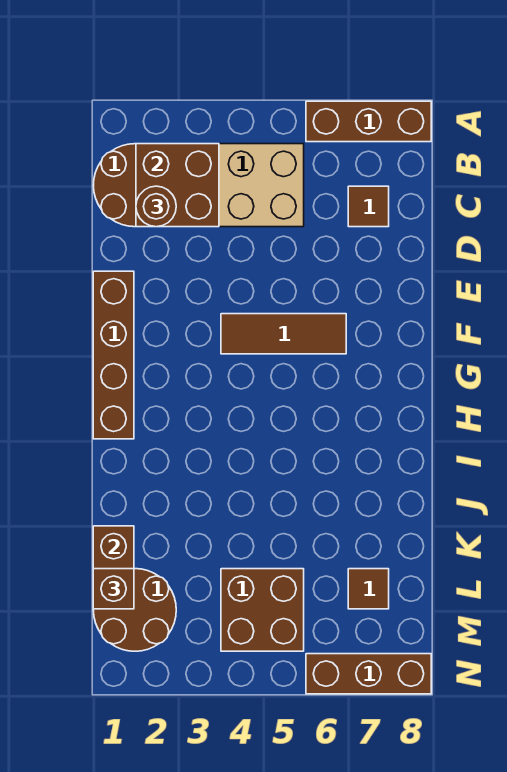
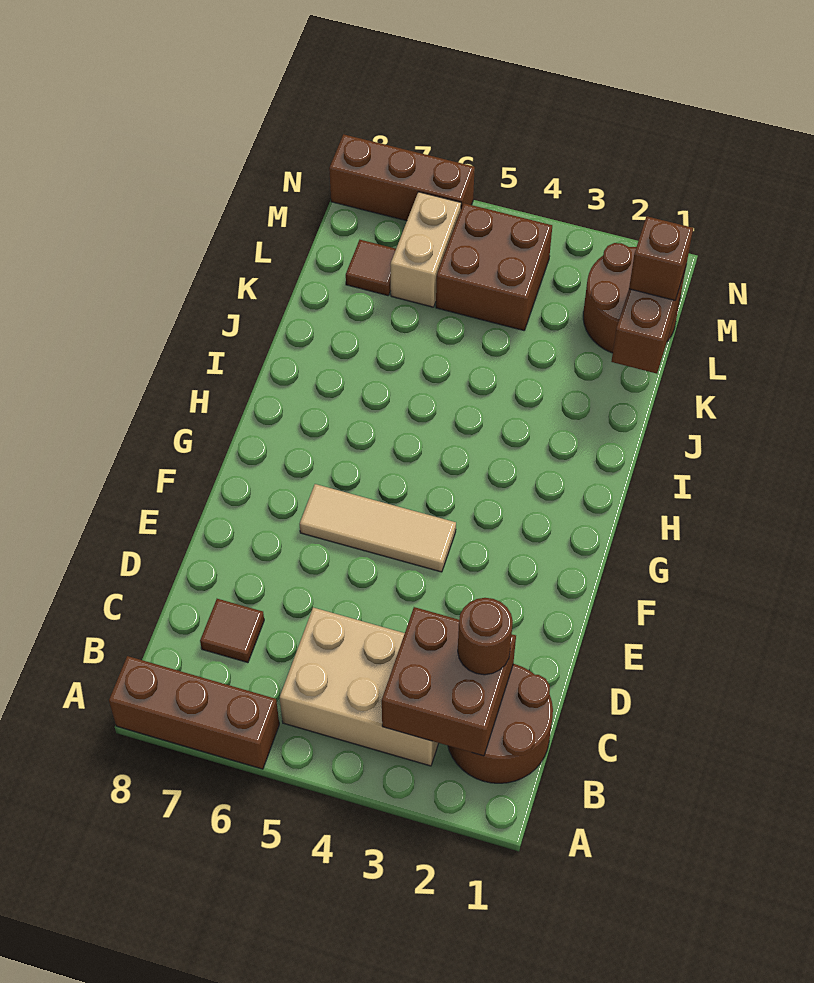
brown 1x4 brick [93,271,134,439] -> none
brown 1x3 tile [221,314,346,354] -> tan 1x3 tile [300,484,456,572]
none -> tan 1x2 brick [390,192,461,307]

